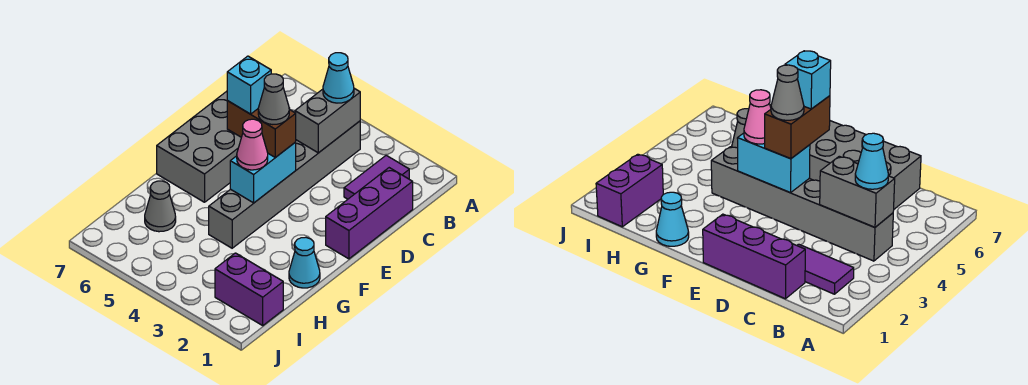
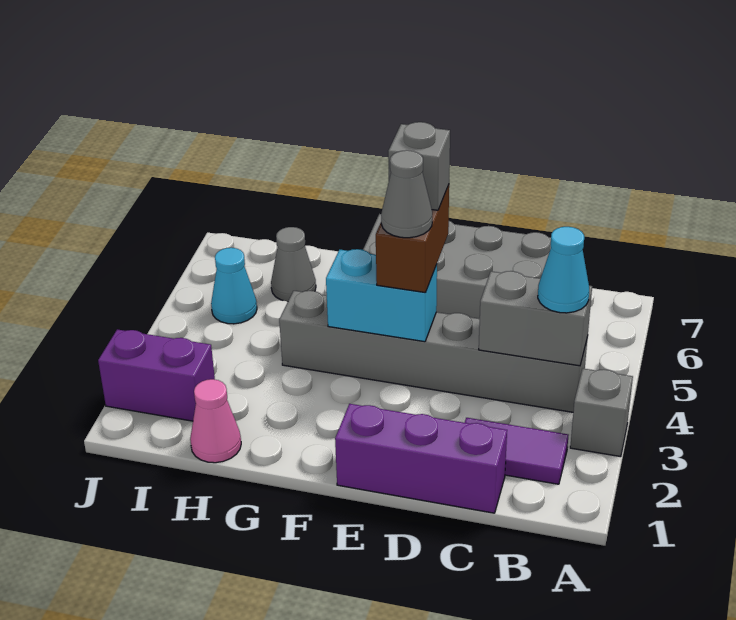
none -> grey 1x1 brick [570,369,633,457]
cyan 1x1 brick [227,56,271,114] -> grey 1x1 brick [388,122,450,210]
pink 1x1 cone [237,119,268,170] -> pink 1x1 cone moved to [190,379,241,463]
cyan 1x1 cone [289,238,320,288] -> cyan 1x1 cone moved to [211,248,257,324]
purple 1x2 brick [215,253,283,325] -> purple 1x2 brick turned to [98,329,215,421]

